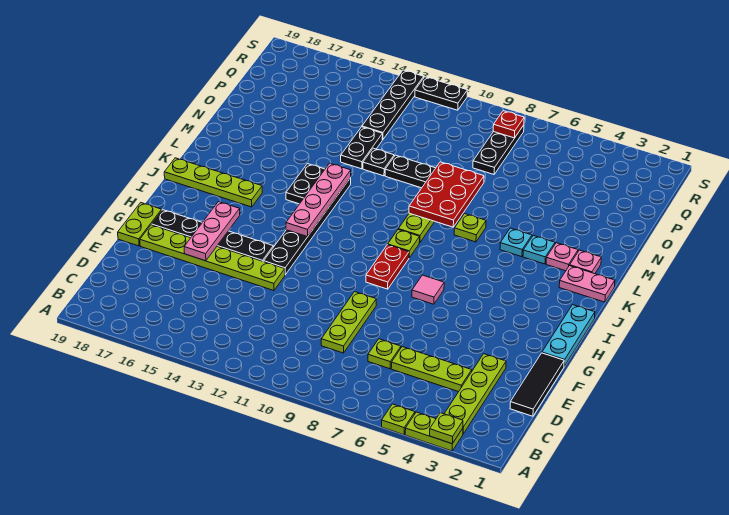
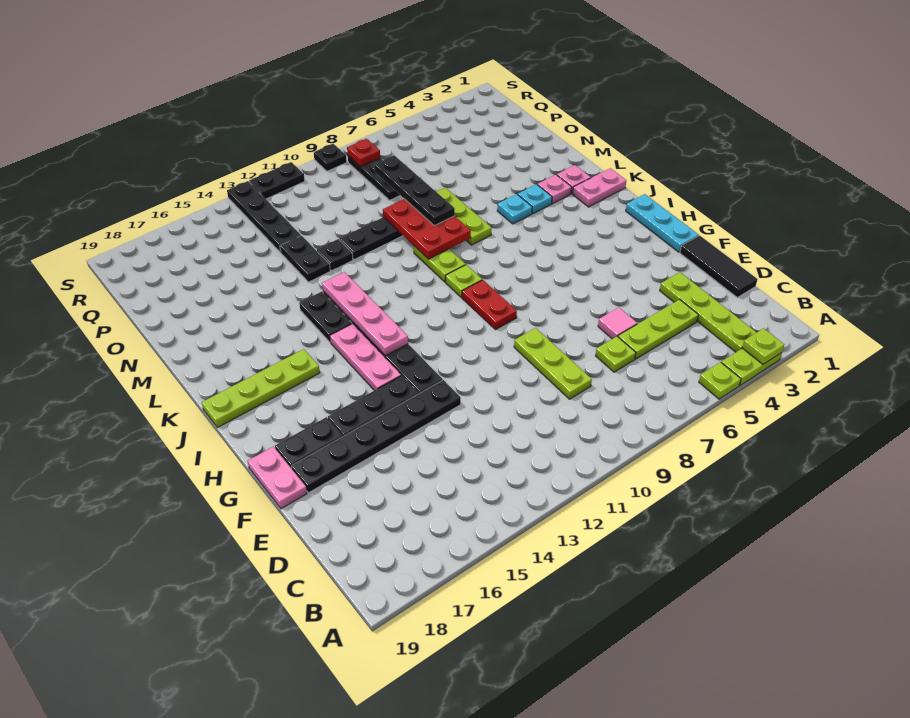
lime 1x6 plate [140,225,285,291] -> black 1x6 plate [291,380,461,493]
pink 1x3 plate [184,202,240,261] -> pink 1x3 plate moved to [330,324,401,391]
lime 1x2 plate [118,203,162,246] -> pink 1x2 plate [248,447,307,509]
pink 1x1 tile [412,275,444,304] -> pink 1x1 tile moved to [598,308,637,339]
lime 1x1 plate [454,214,486,242] -> lime 1x3 plate [436,188,492,245]
none -> black 1x4 plate [374,155,455,226]
none -> black 1x1 plate [314,144,347,171]

